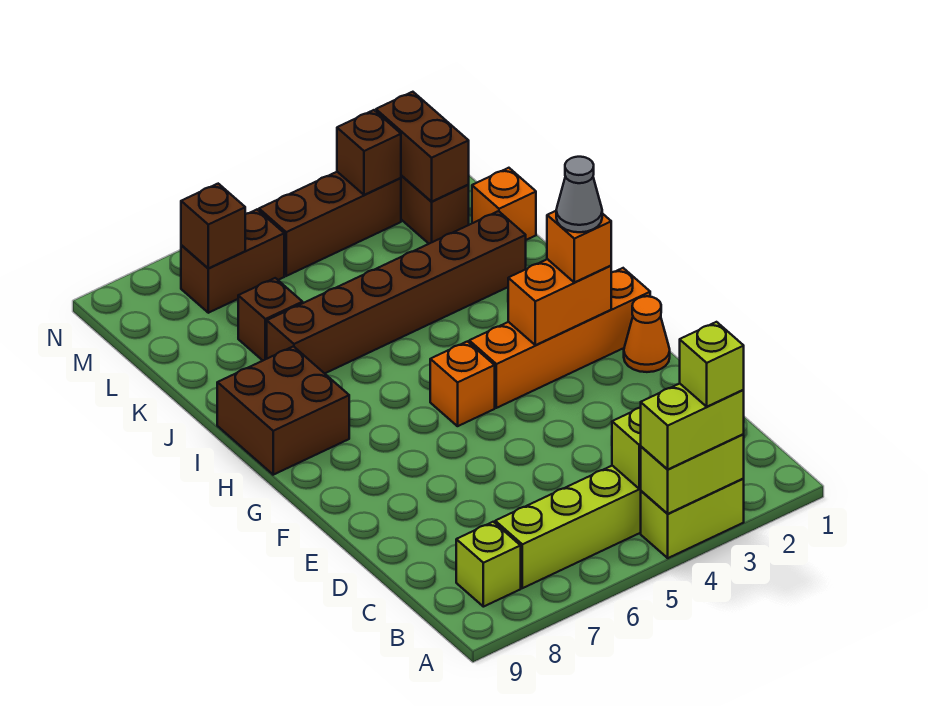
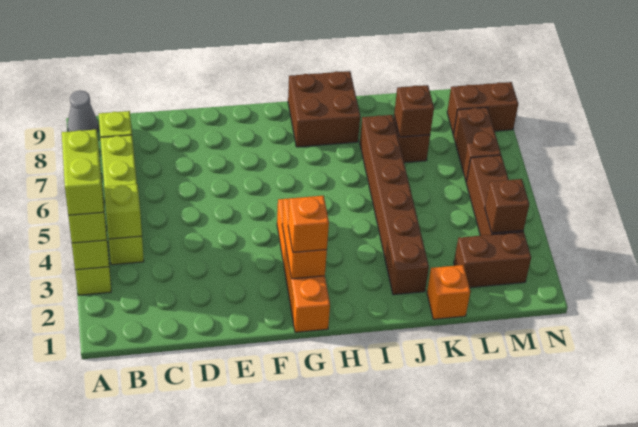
lime 1x1 brick [680,322,744,407] -> lime 1x2 brick [62,129,104,215]
orange 1x1 cone [624,296,670,372] -> none
grey 1x1 cone [556,157,602,232] -> grey 1x1 cone moved to [67,91,98,132]
orange 1x1 brick [430,341,495,426] -> none
brown 1x2 brick [376,92,469,202] -> brown 1x2 brick moved to [447,82,518,134]
brown 1x1 brick [181,184,245,268] -> brown 1x1 brick moved to [394,85,434,137]

